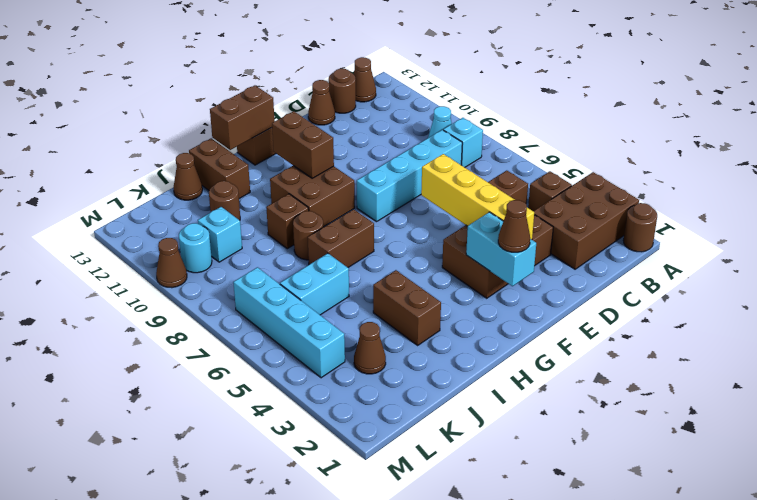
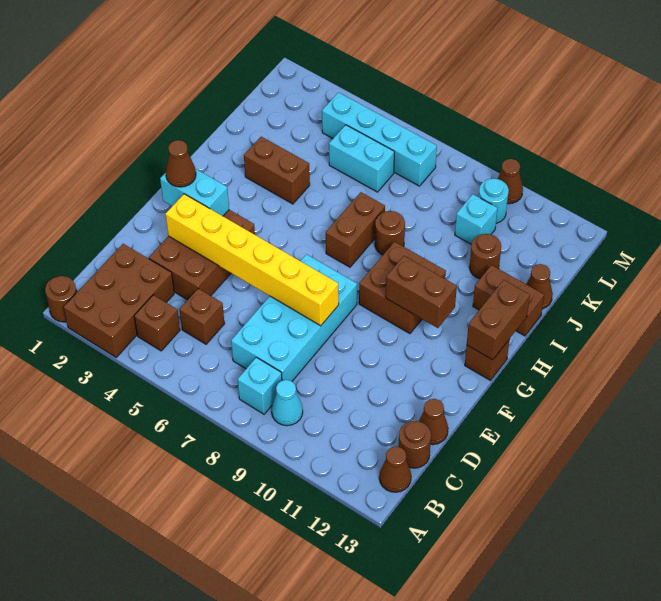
cyan 1x4 brick [357,130,462,222] -> cyan 2x4 brick [231,254,357,381]
yellow 1x4 brick [421,154,534,239] -> yellow 1x6 brick [166,194,339,326]
brown 1x1 brick [266,194,309,249] -> none
cyan 1x2 brick [280,253,349,315] -> cyan 1x2 brick turned to [329,125,394,192]
brown 1x1 cone [354,322,386,374] -> none

